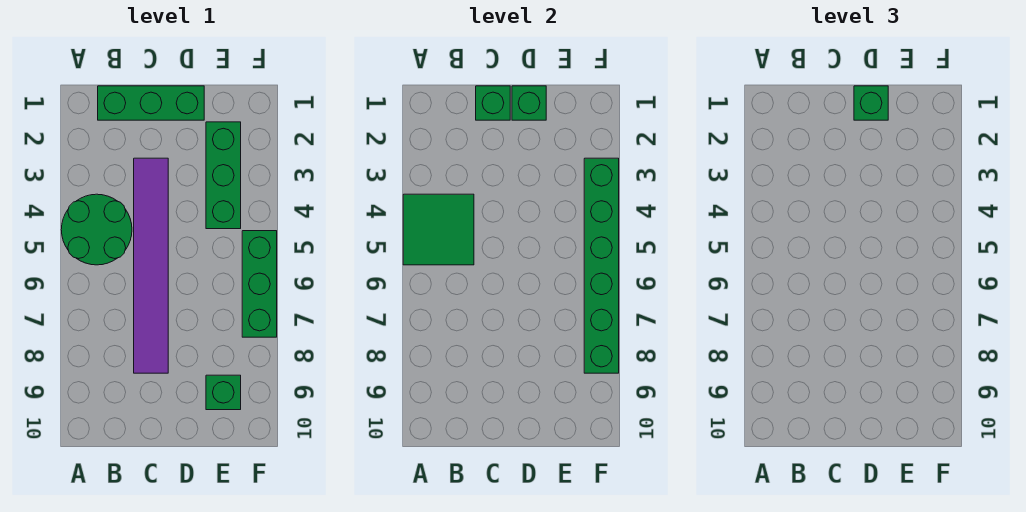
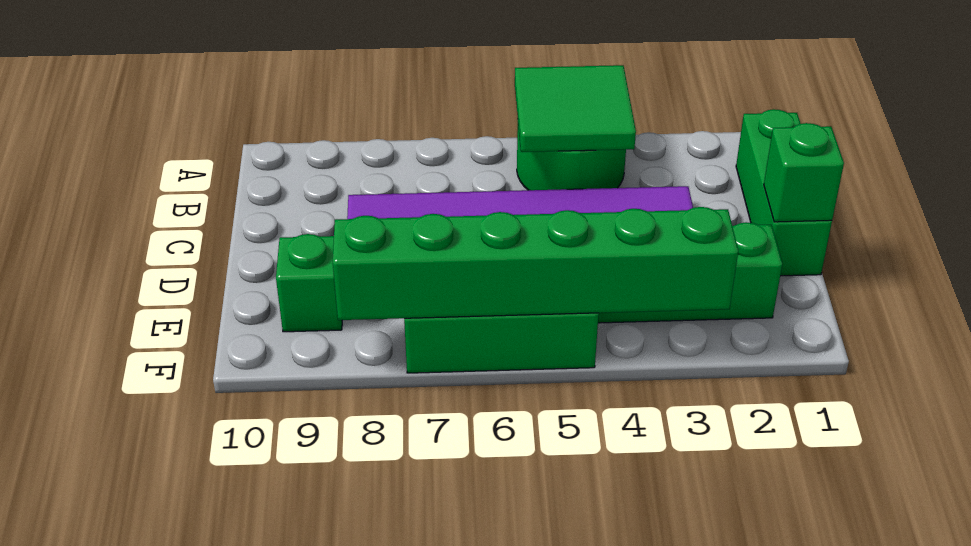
green 1x1 brick [476,86,510,120] -> none
green 1x1 brick [854,86,888,120] -> none

